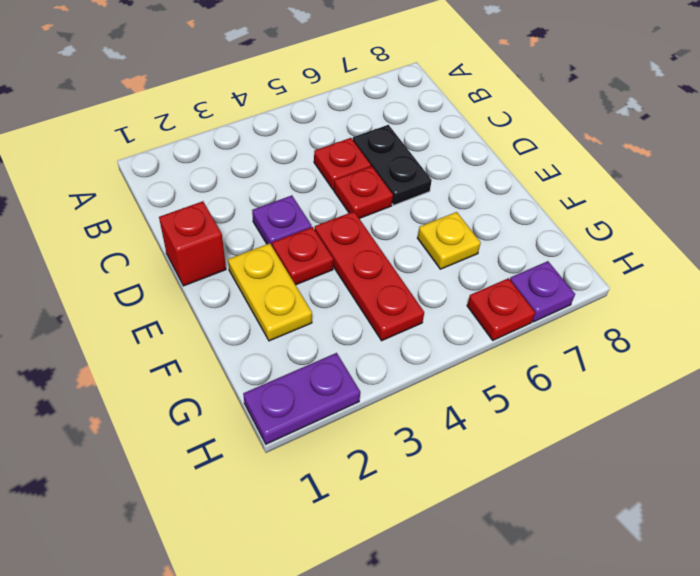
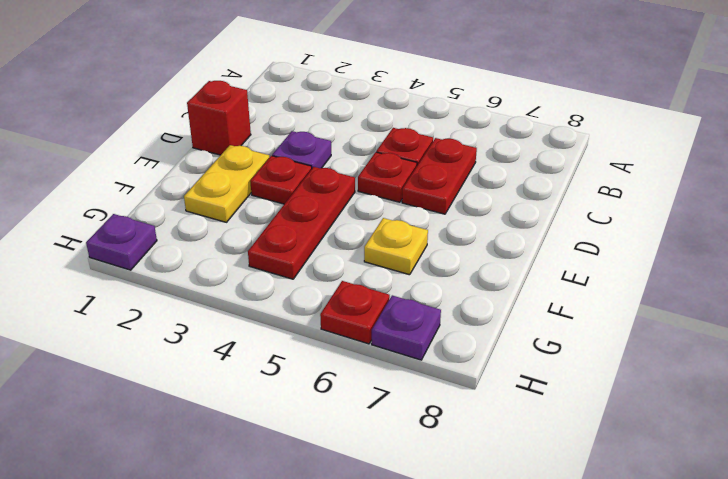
black 1x2 plate [353,125,432,205] -> red 1x2 plate [402,138,477,214]
purple 1x2 plate [243,353,360,444] -> purple 1x1 plate [86,214,157,270]

